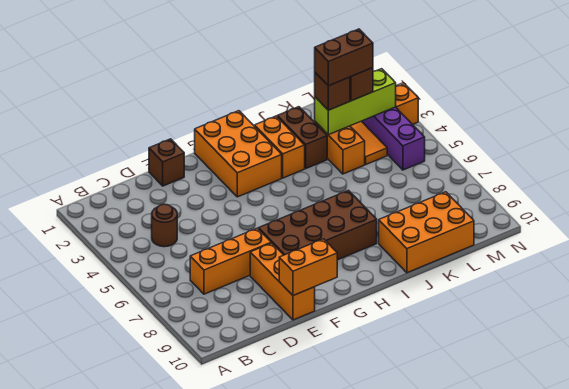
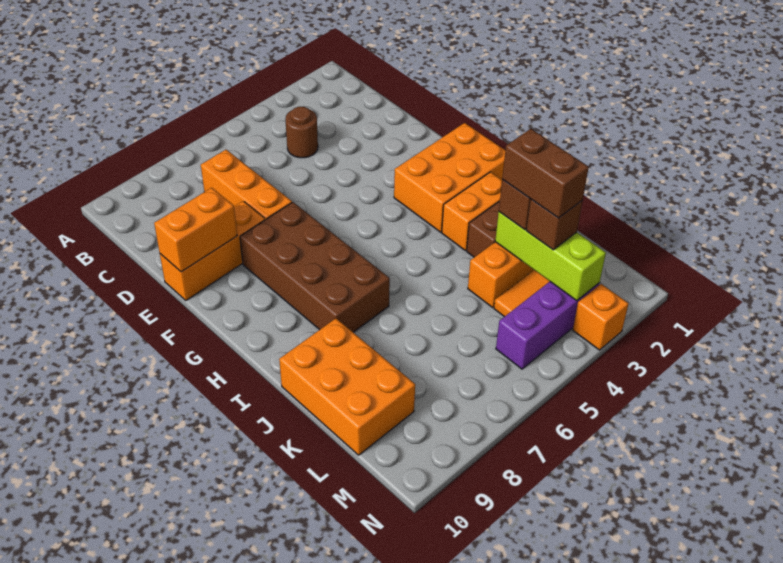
brown 1x1 brick [149,139,184,186] -> none
orange 1x2 brick [279,239,337,296] -> orange 1x2 brick turned to [154,188,237,272]

